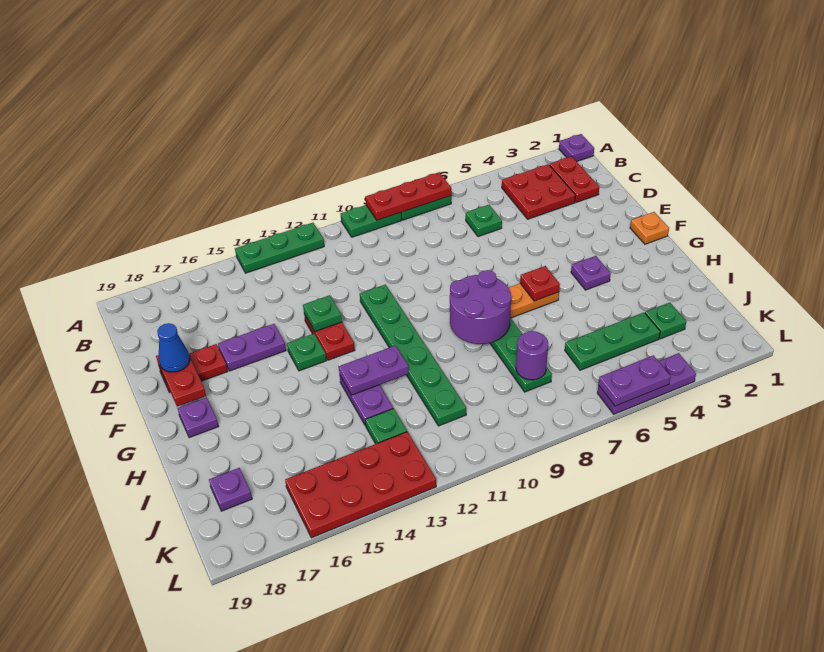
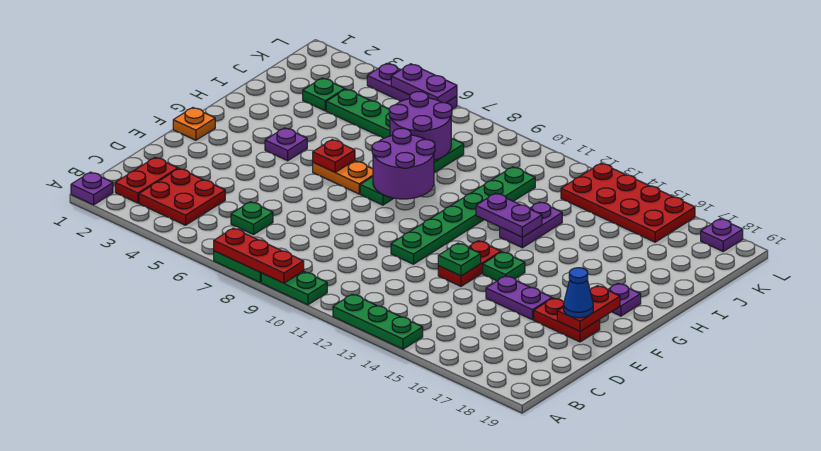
purple 1x1 round brick [516,331,548,380] -> purple 2x2 round brick [389,92,452,160]
green 1x1 plate [365,409,407,444] -> none
purple 1x1 plate [209,468,252,511] -> purple 1x1 plate moved to [701,219,743,251]

